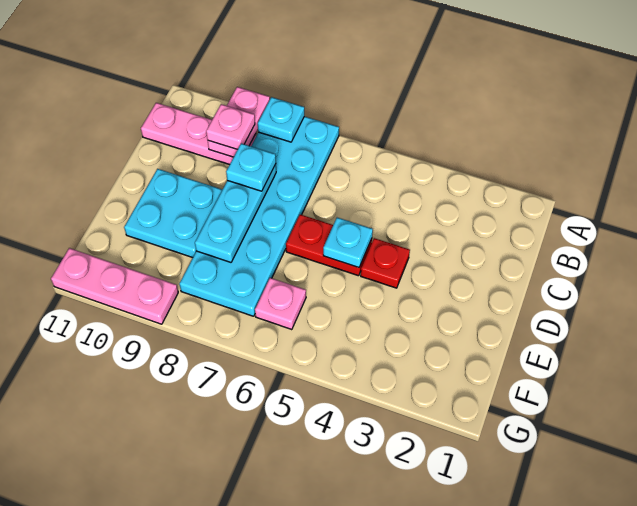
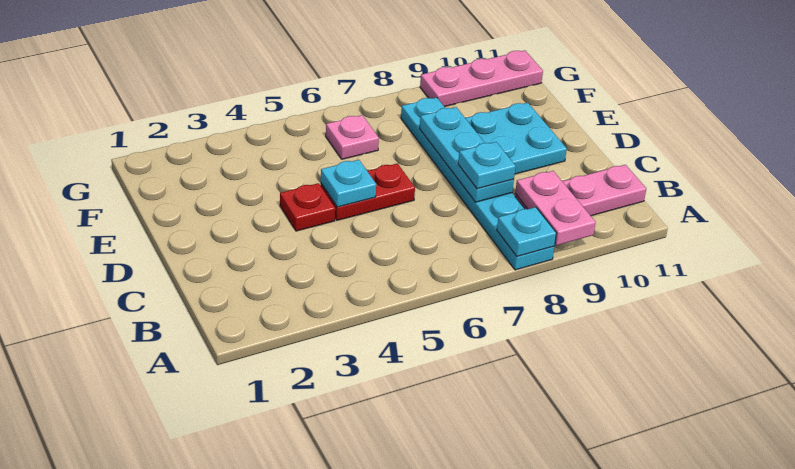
cyan 2x6 plate [179,116,339,316] -> cyan 1x6 plate [401,97,554,270]
pink 1x1 plate [206,104,255,150] -> none

